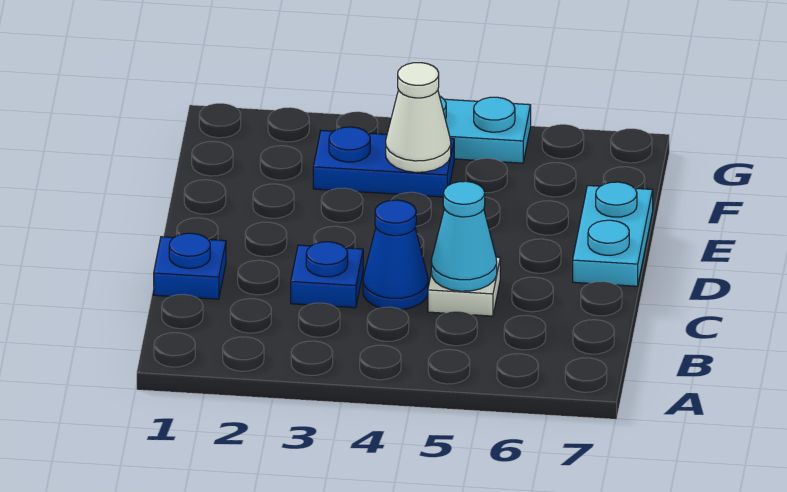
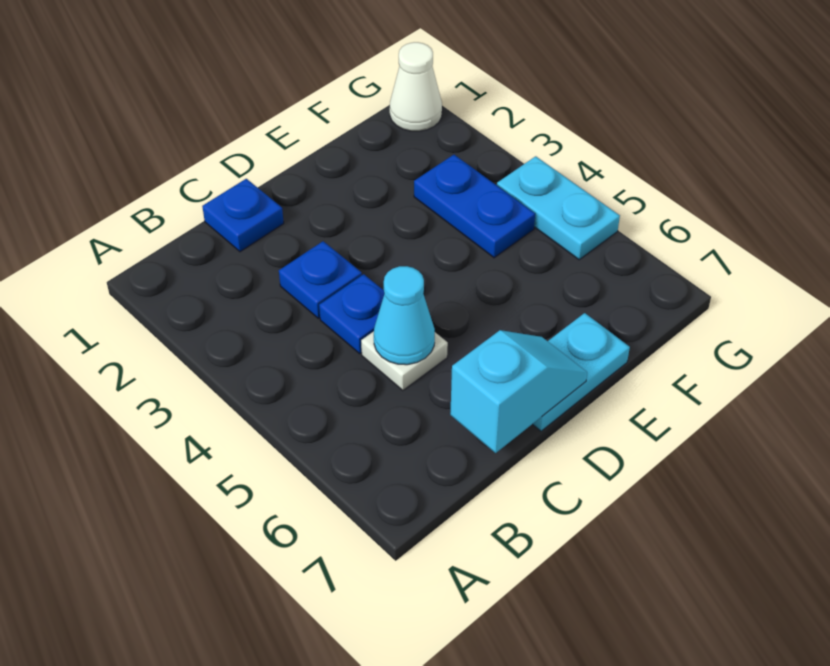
blue 1x1 cone [363,200,428,310] -> blue 1x1 plate [319,274,384,354]
none -> cyan 1x2 slope [450,330,587,453]
white 1x1 cone [386,63,451,172] -> white 1x1 cone moved to [390,42,442,131]

